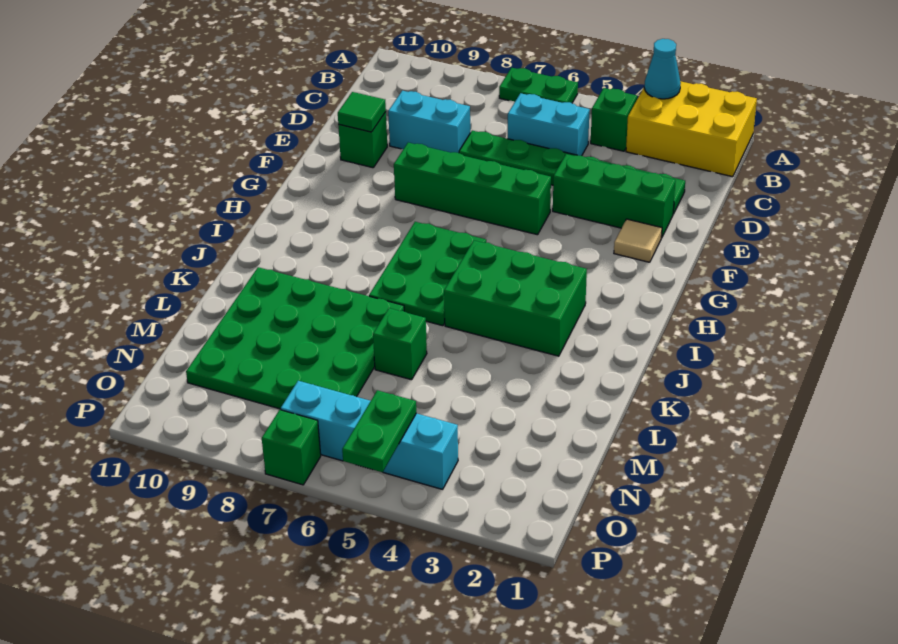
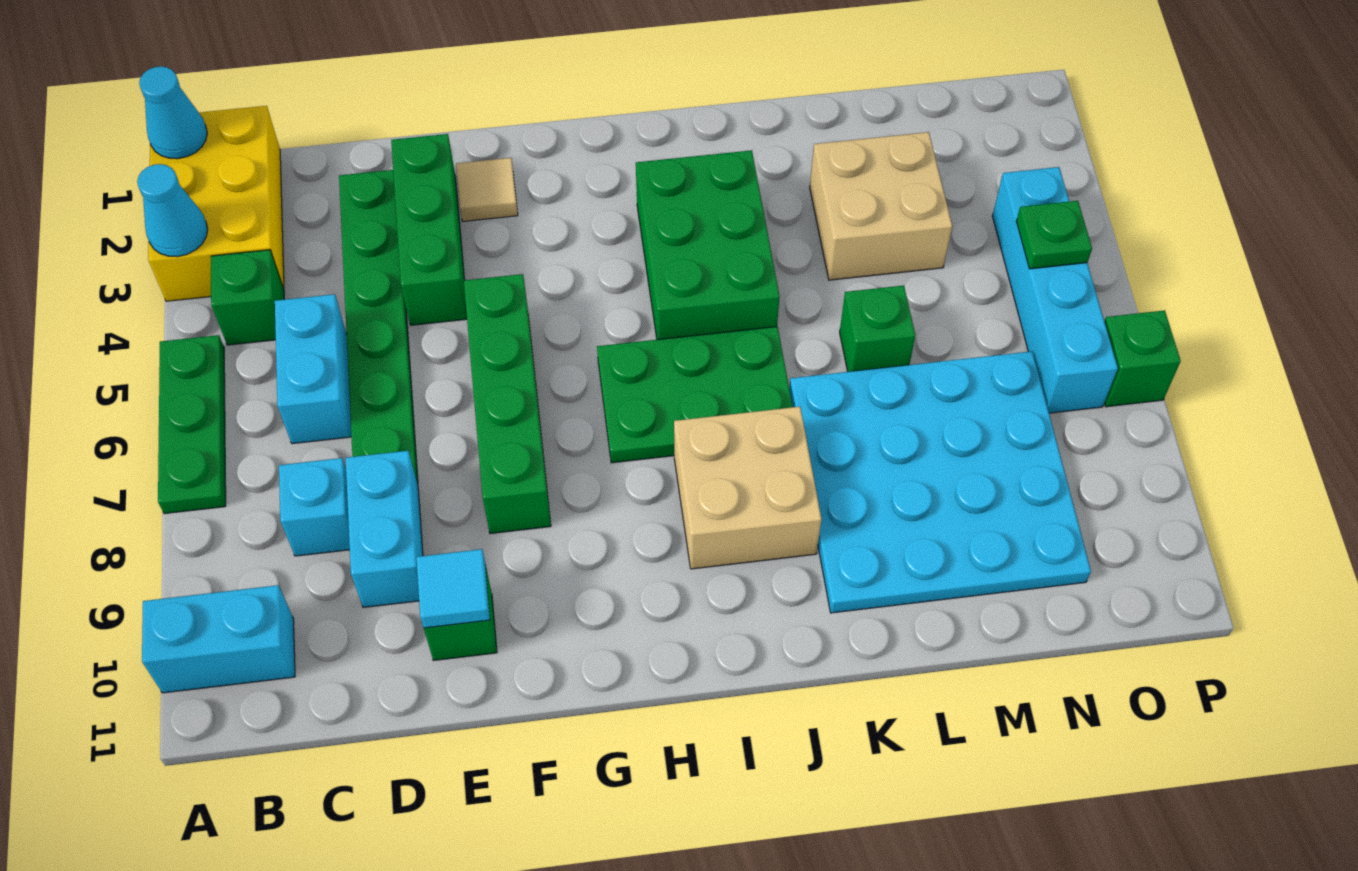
none -> cyan 1x1 cone [139,66,207,159]
green 1x2 plate [499,68,578,103] -> green 1x3 plate [158,335,226,514]
none -> cyan 1x2 brick [142,585,295,693]
none -> cyan 1x1 brick [279,458,350,556]
green 1x1 tile [338,92,386,132] -> cyan 1x1 tile [416,549,490,628]
none -> tan 2x2 brick [674,407,822,569]
green 4x4 plate [186,267,404,409] -> cyan 4x4 plate [789,351,1091,613]
none -> tan 2x2 brick [810,132,952,280]
green 1x2 plate [342,390,416,472] -> green 1x1 plate [1016,201,1092,269]

